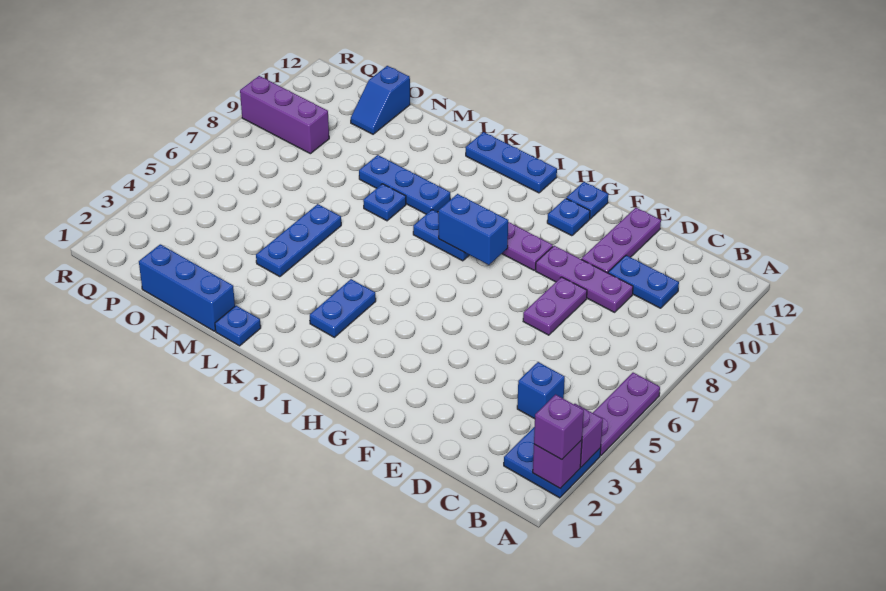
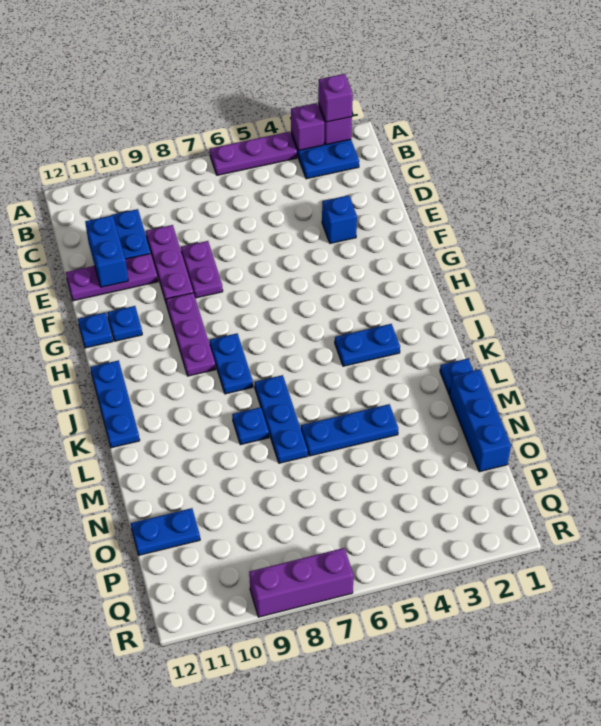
blue 1x1 brick [517,362,565,419] -> blue 1x1 brick moved to [322,195,357,243]
purple 1x2 plate [523,277,587,335] -> purple 1x2 plate turned to [181,241,223,298]
blue 1x2 brick [438,194,508,265] -> blue 1x2 brick moved to [85,215,128,287]
blue 1x3 plate [359,155,450,214] -> blue 1x3 plate moved to [255,375,308,463]
blue 1x2 slope [351,66,410,134] -> blue 1x2 plate [131,508,200,555]
purple 1x3 brick [240,76,329,154] -> purple 1x3 brick turned to [249,548,354,617]

